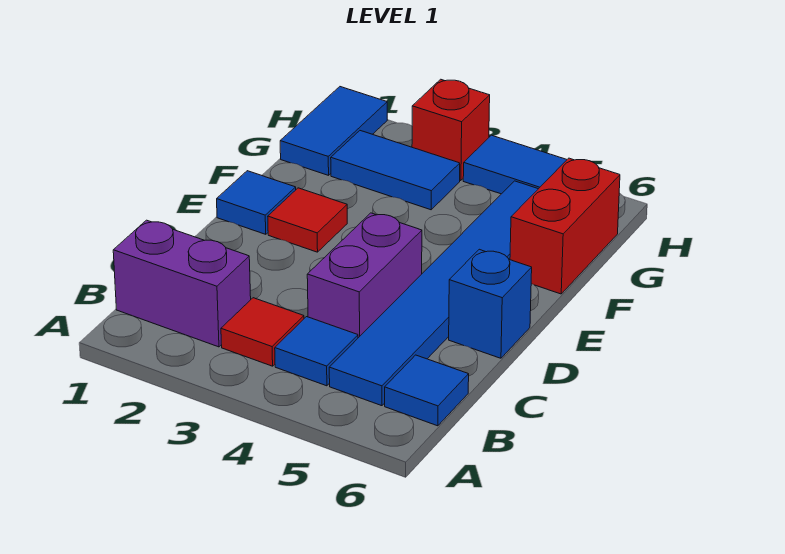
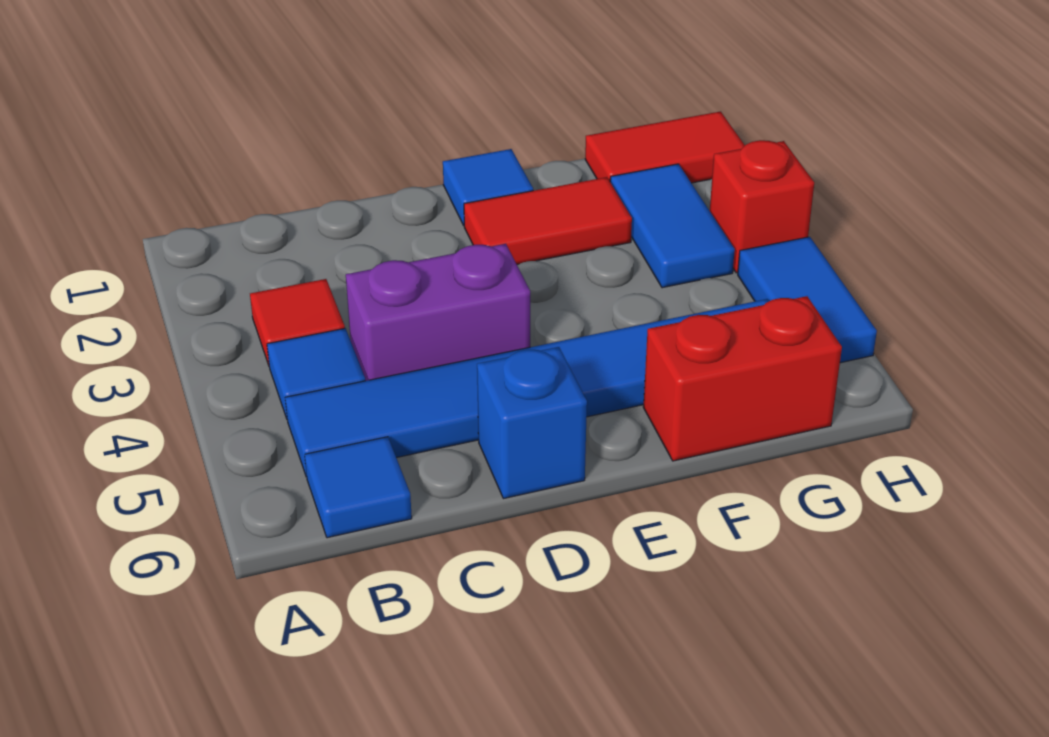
purple 1x2 brick [113,220,251,347] -> none
red 1x1 tile [268,188,347,252] -> red 1x2 tile [464,177,632,265]
blue 1x2 tile [280,87,387,175] -> red 1x2 tile [585,112,745,183]

